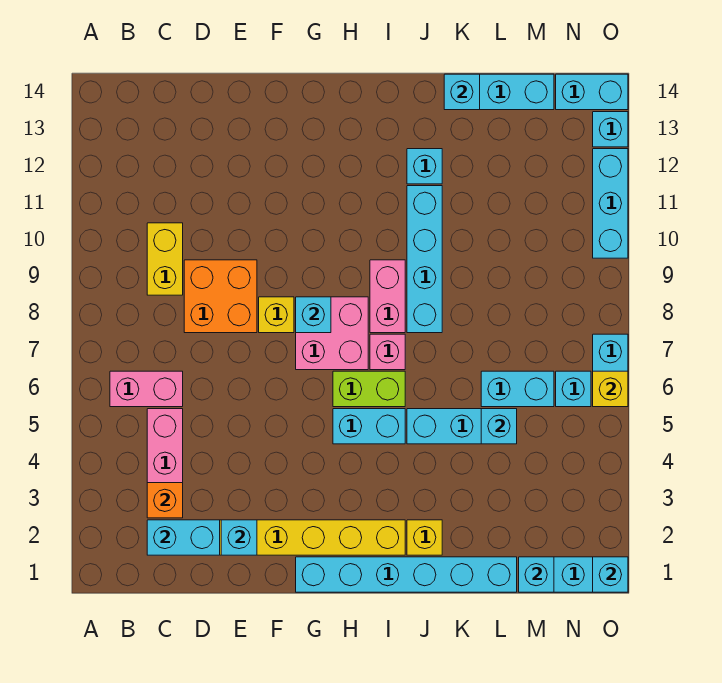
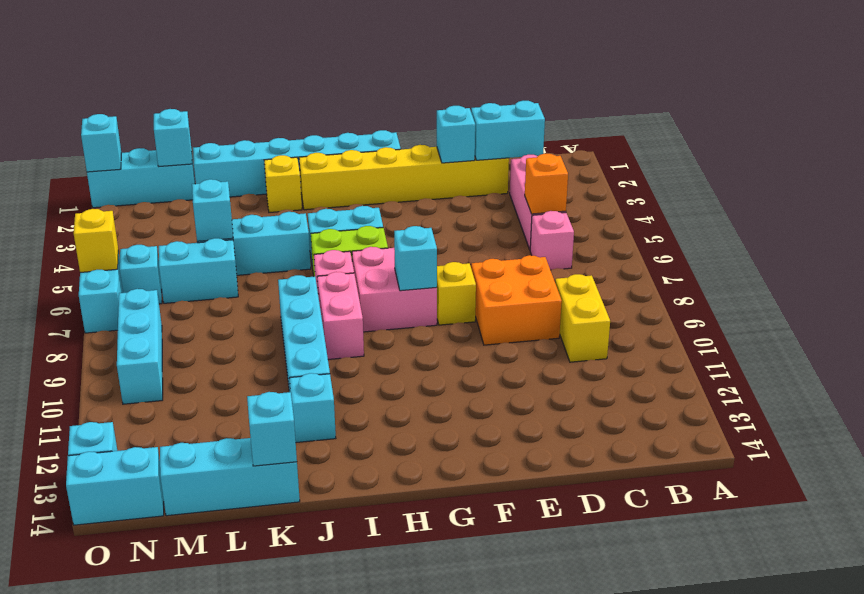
pink 1x2 brick [110,371,183,407] -> pink 1x1 brick [530,211,574,270]
orange 1x1 brick [147,483,183,518] -> orange 1x1 brick moved to [525,154,568,214]
cyan 1x3 brick [593,149,628,258] -> cyan 1x3 brick moved to [117,289,163,404]

